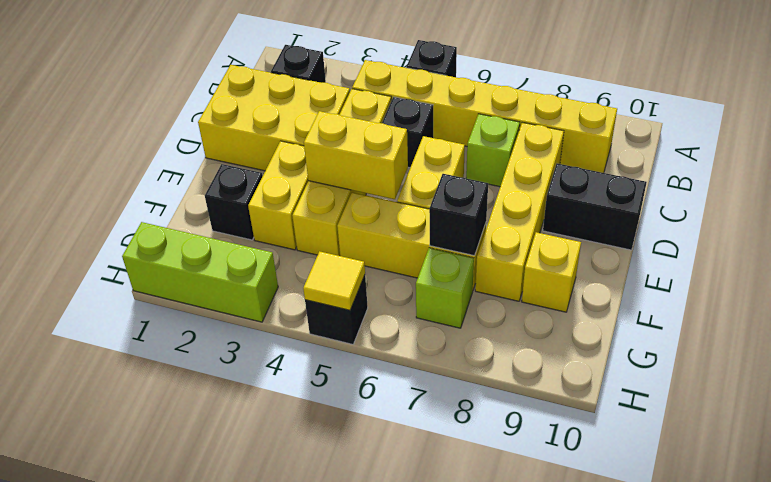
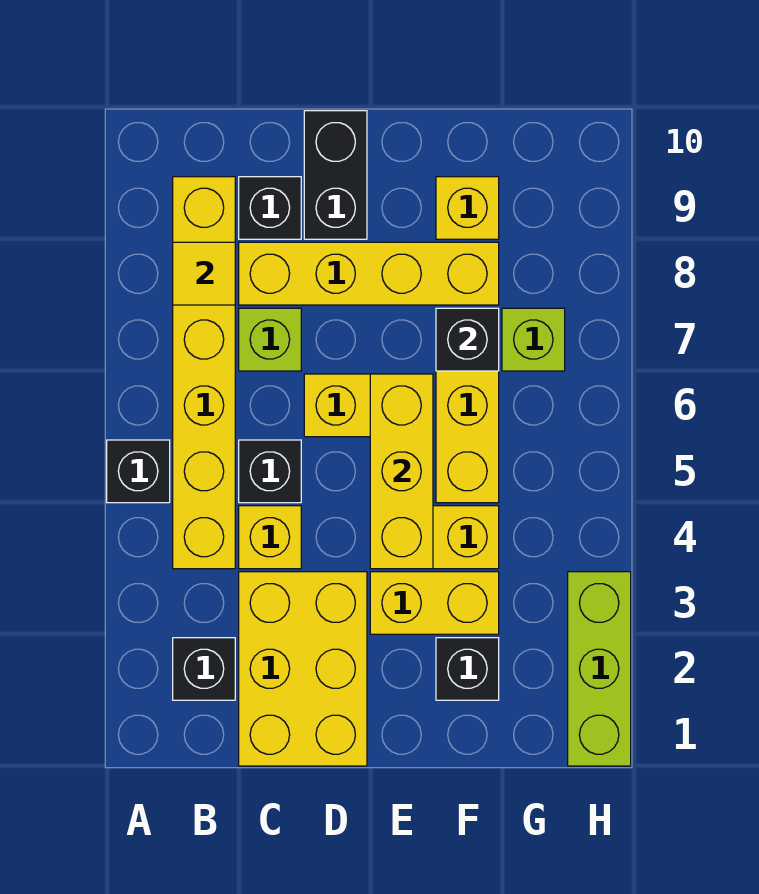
yellow 1x2 brick [304,111,408,199] -> yellow 1x3 brick [370,374,433,569]
black 1x1 brick [305,275,368,344] -> black 1x1 brick moved to [239,177,301,239]
yellow 1x1 tile [303,251,365,310] -> yellow 1x1 tile moved to [173,242,235,305]

